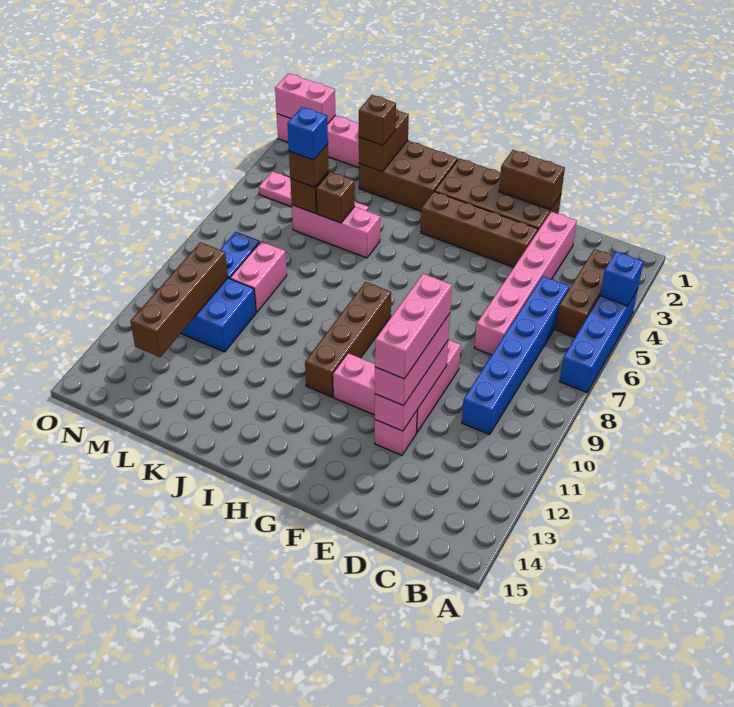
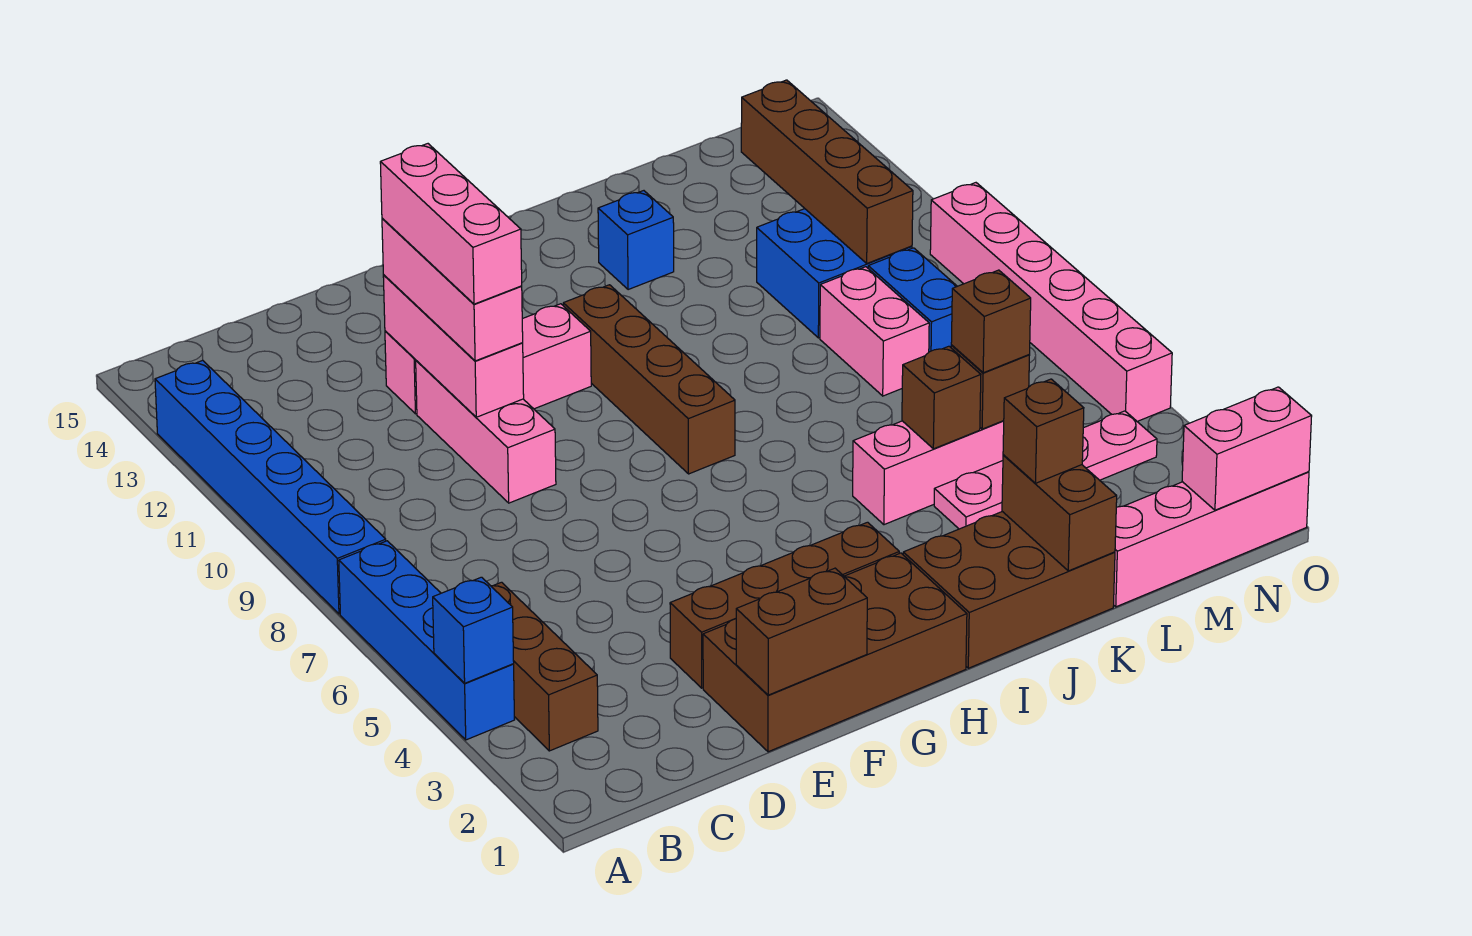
blue 1x6 brick [462,276,569,435] -> blue 1x6 brick moved to [155,360,386,614]
pink 1x6 brick [474,212,577,355] -> pink 1x6 brick moved to [930,183,1172,421]
blue 1x1 brick [287,107,328,160] -> blue 1x1 brick moved to [598,191,674,290]

